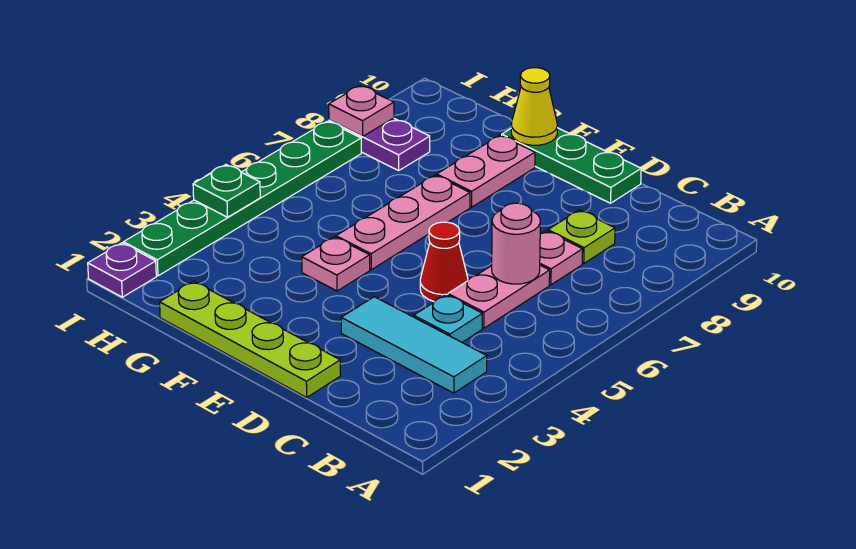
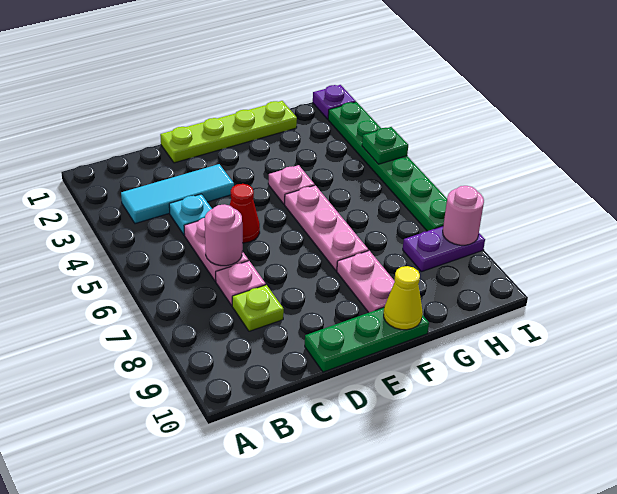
pink 1x1 plate [329,86,394,136] -> pink 1x1 round brick [443,186,484,245]

